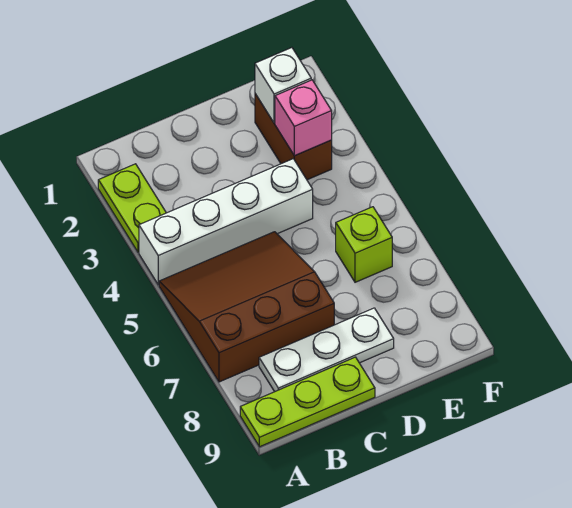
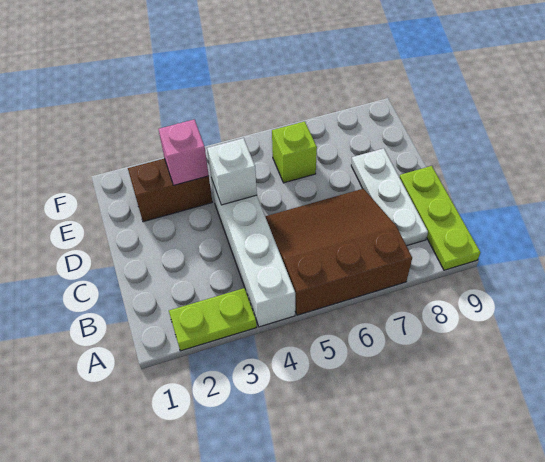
brown 3x3 slope [159,232,334,382] -> brown 3x3 slope turned to [265,189,412,315]
white 1x1 brick [255,48,311,123] -> white 1x1 brick moved to [207,138,257,205]

